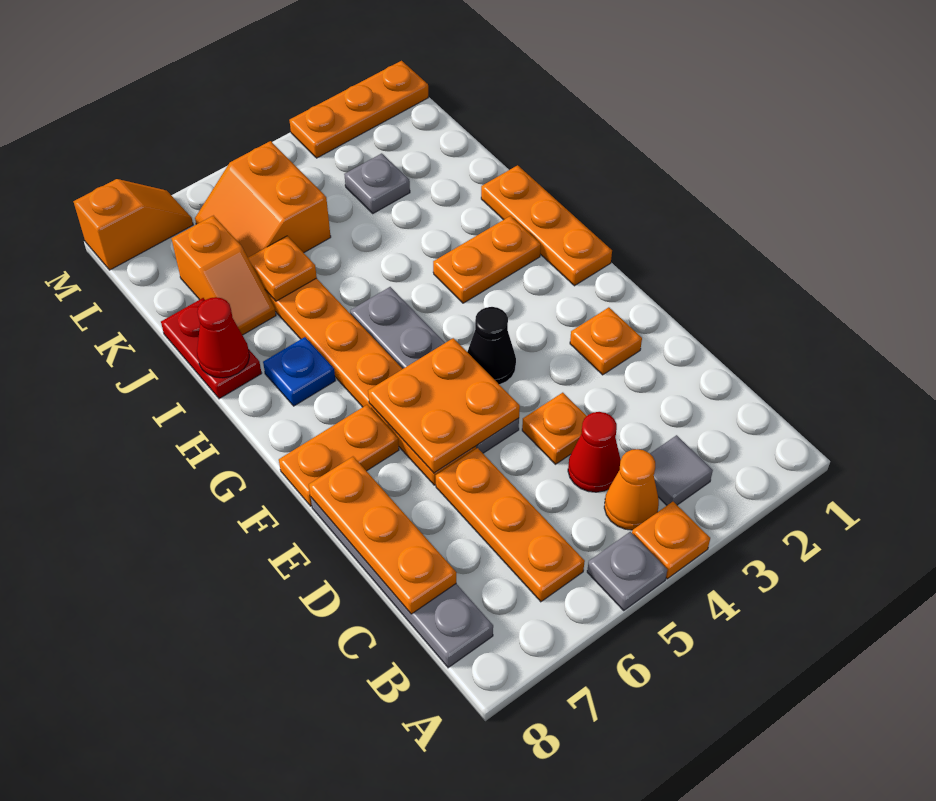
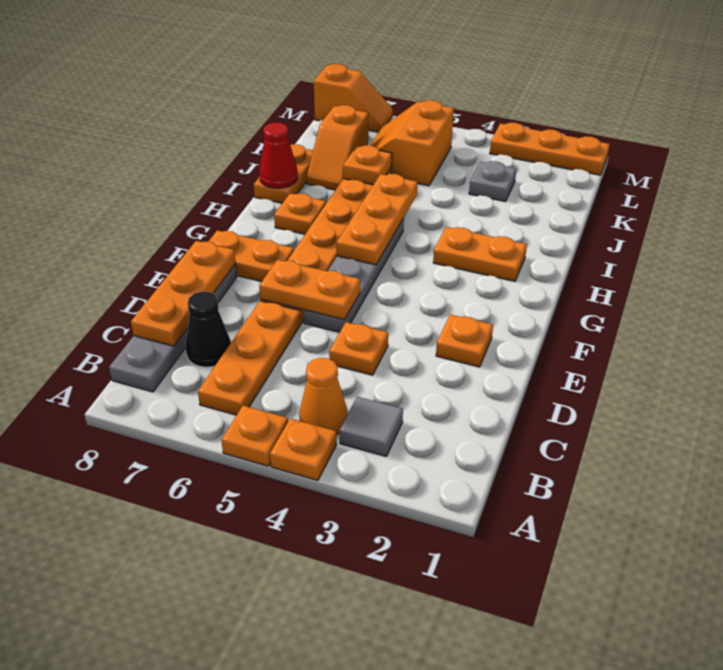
grey 1x1 plate [587,532,667,611] -> orange 1x1 plate [221,406,288,466]
red 1x1 cone [568,412,621,492] -> none
orange 2x2 plate [368,338,520,473] -> orange 1x2 plate [259,260,360,320]
black 1x1 cone [467,307,516,385] -> black 1x1 cone moved to [186,292,231,367]
orange 1x3 plate [481,165,612,286] -> orange 1x3 plate moved to [337,174,417,265]
blue 1x1 plate [263,337,335,406] -> orange 1x1 plate [274,193,326,234]
red 1x2 plate [161,298,262,399] -> orange 1x2 plate [254,144,313,203]

